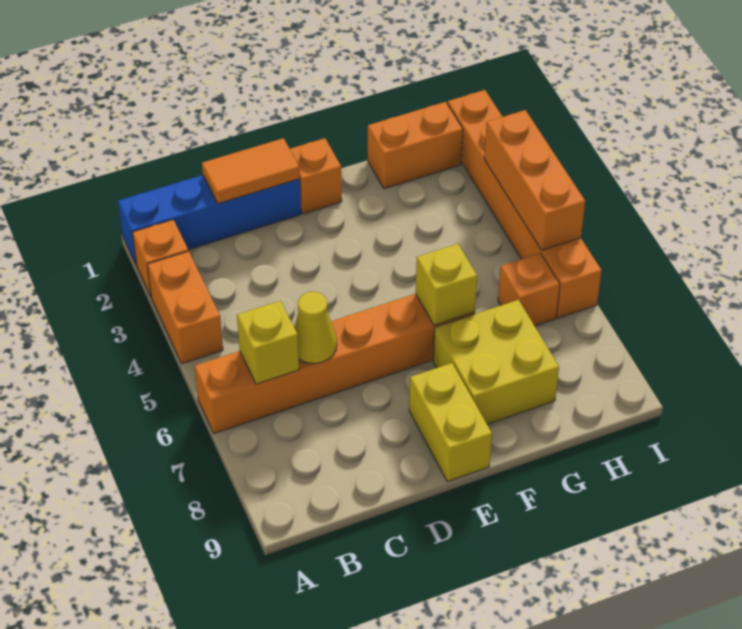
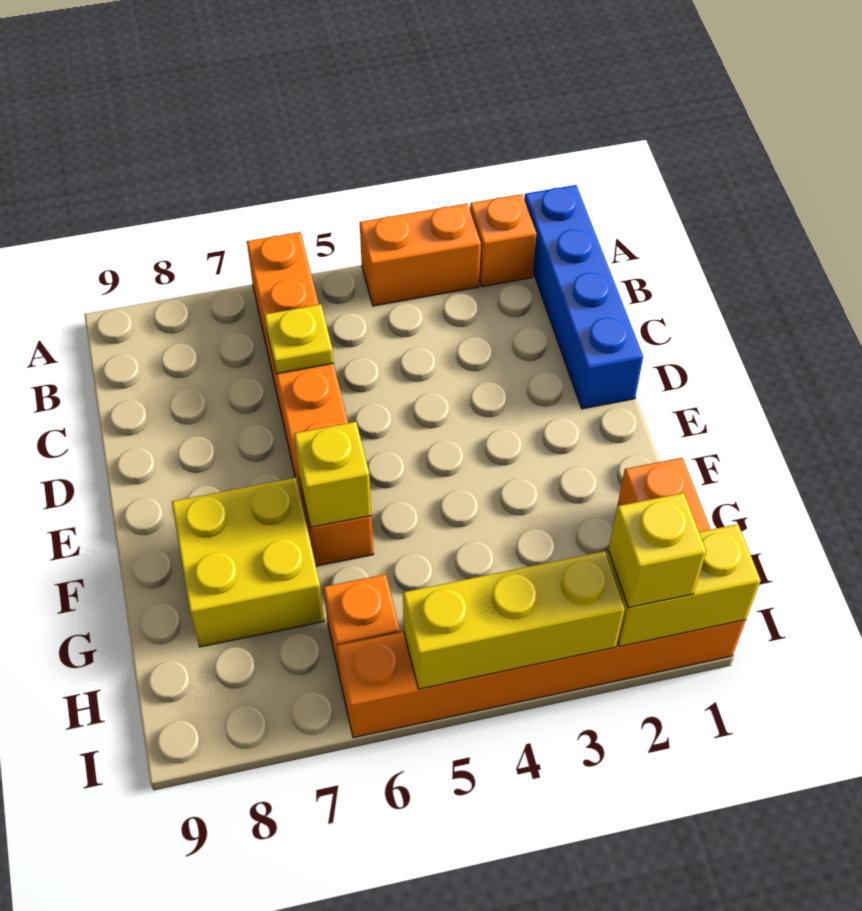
yellow 1x1 brick [237,301,299,384] -> yellow 1x1 brick moved to [608,493,706,608]
orange 1x2 tile [202,138,300,204] -> none
yellow 1x1 cone [294,292,337,364] -> yellow 1x1 plate [265,304,333,374]
orange 1x1 brick [290,138,342,214] -> none
yellow 1x2 brick [409,363,492,482] -> yellow 1x2 brick moved to [607,524,761,647]
orange 1x3 brick [484,110,585,250] -> yellow 1x3 brick [403,551,625,689]

